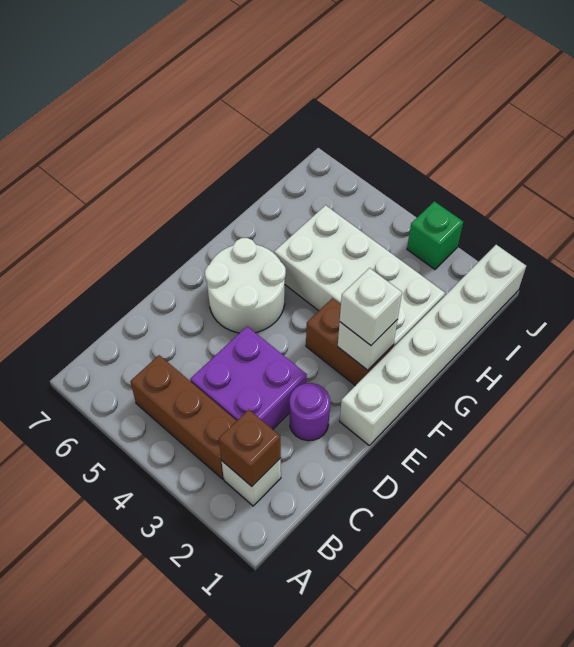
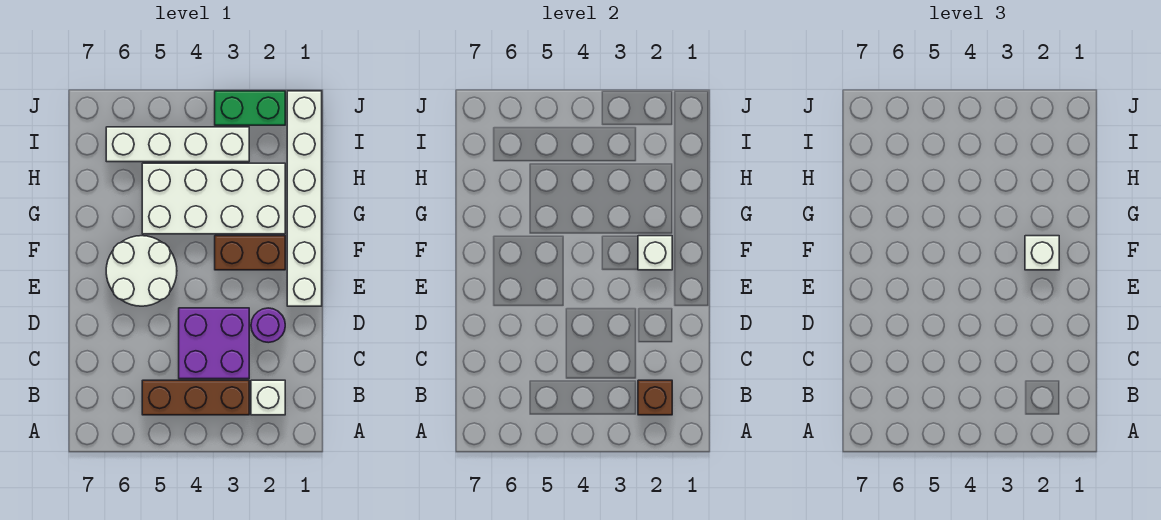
none -> white 1x4 brick [106,127,249,162]
green 1x1 brick [407,201,463,269] -> green 1x2 brick [215,91,285,125]

